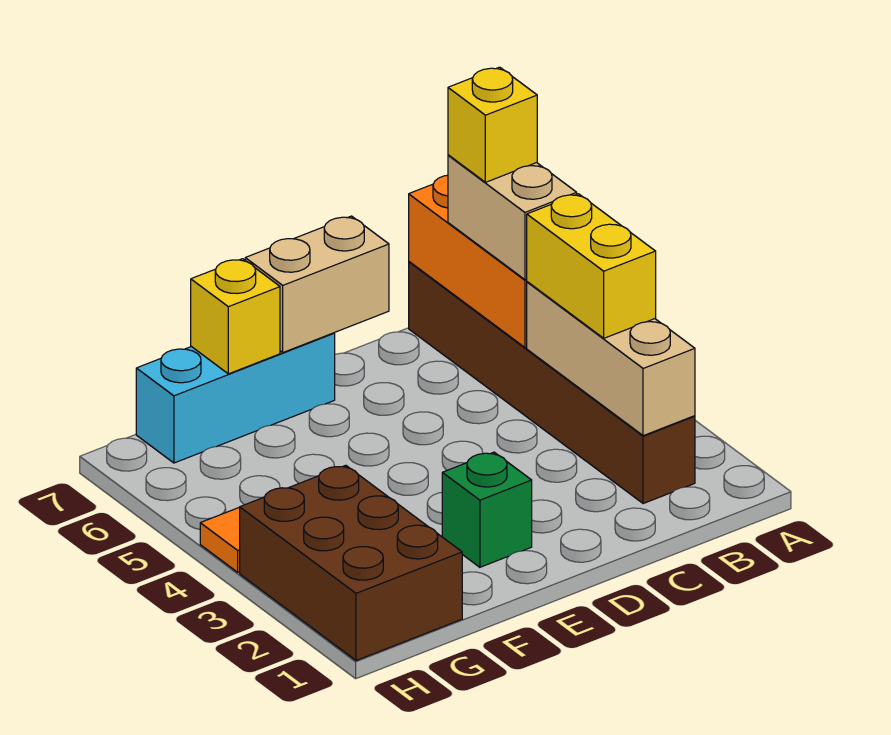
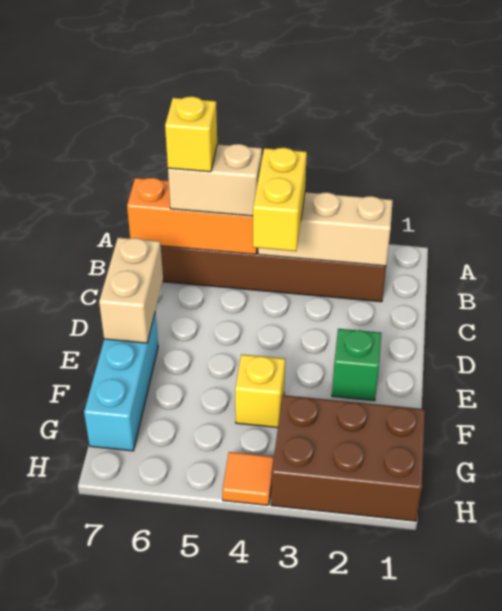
yellow 1x2 brick [527,194,656,338] -> yellow 1x2 brick turned to [253,148,307,251]
yellow 1x1 brick [191,259,280,374] -> yellow 1x1 brick moved to [235,354,285,428]

